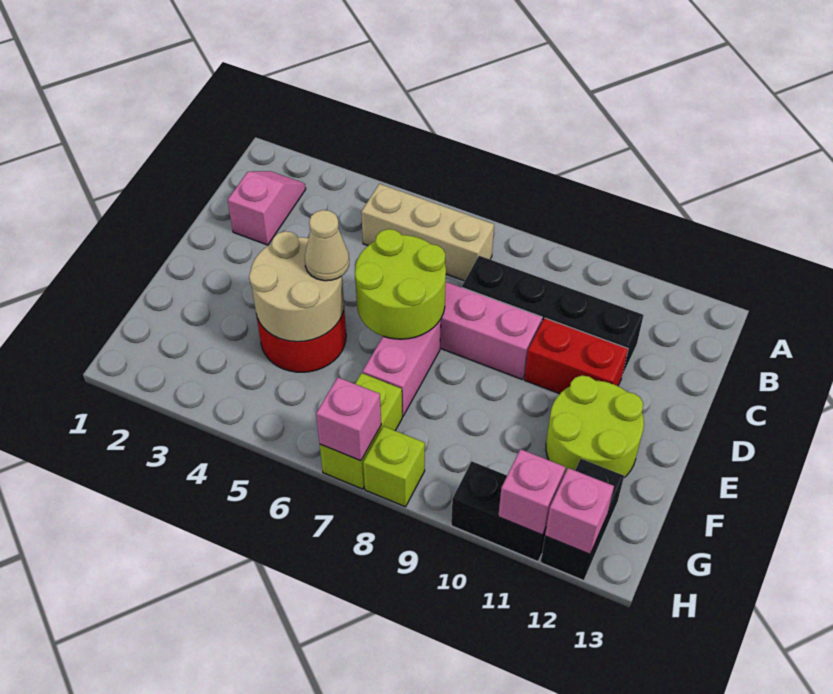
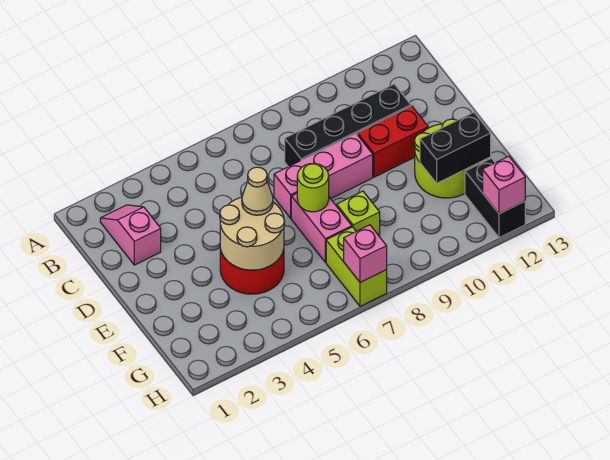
tan 1x3 brick [361,184,494,281] -> none
lime 2x2 round brick [355,229,446,339] -> lime 1x1 round brick [297,163,329,212]
lime 1x1 brick [363,426,425,507] -> lime 1x1 brick moved to [337,191,380,236]
black 1x2 brick [451,461,546,562] -> black 1x2 brick moved to [420,112,491,183]
pink 1x1 brick [498,449,566,535] -> none

